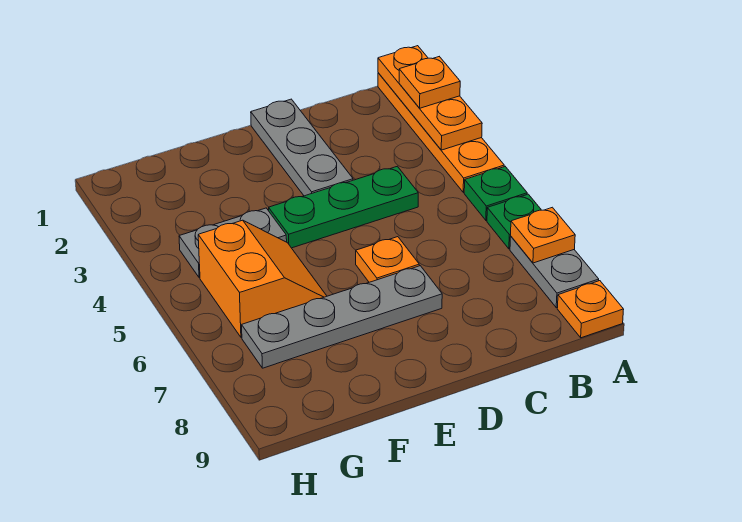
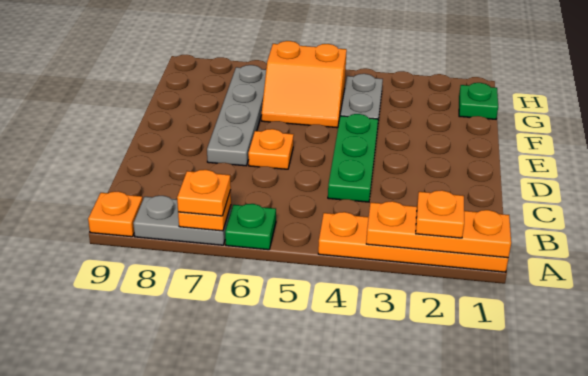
green 1x1 plate [464,167,527,220] -> green 1x1 plate moved to [459,83,498,119]
none -> orange 1x1 plate [177,170,231,216]
grey 1x3 plate [251,99,353,196] -> none

